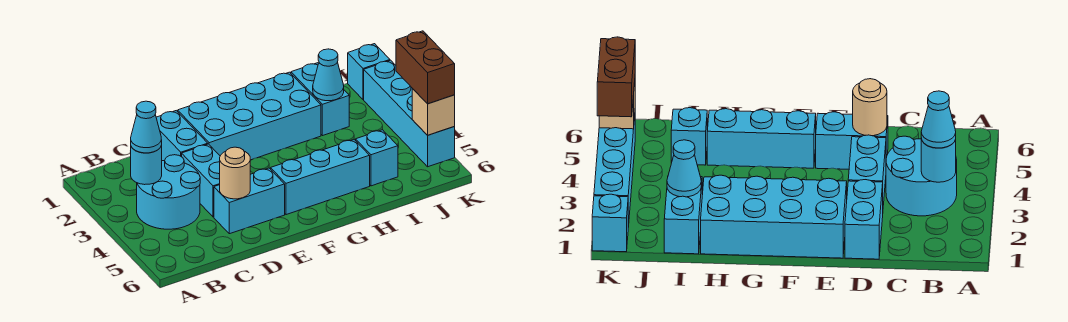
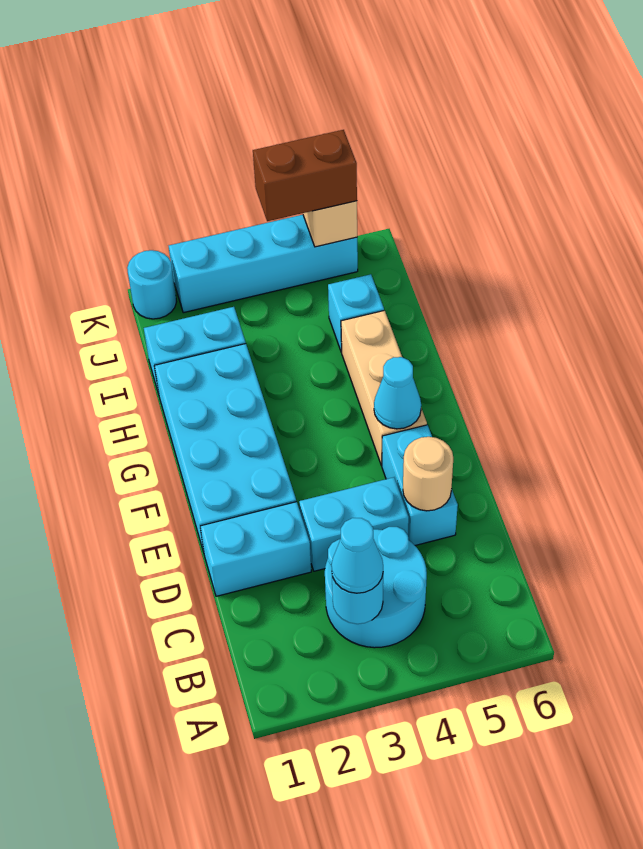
cyan 1x3 brick [271,140,370,215] -> tan 1x3 brick [341,311,427,466]
cyan 1x1 cone [313,49,344,101] -> cyan 1x1 cone moved to [374,357,421,429]
cyan 1x1 brick [348,44,390,100] -> cyan 1x1 round brick [127,250,176,319]

